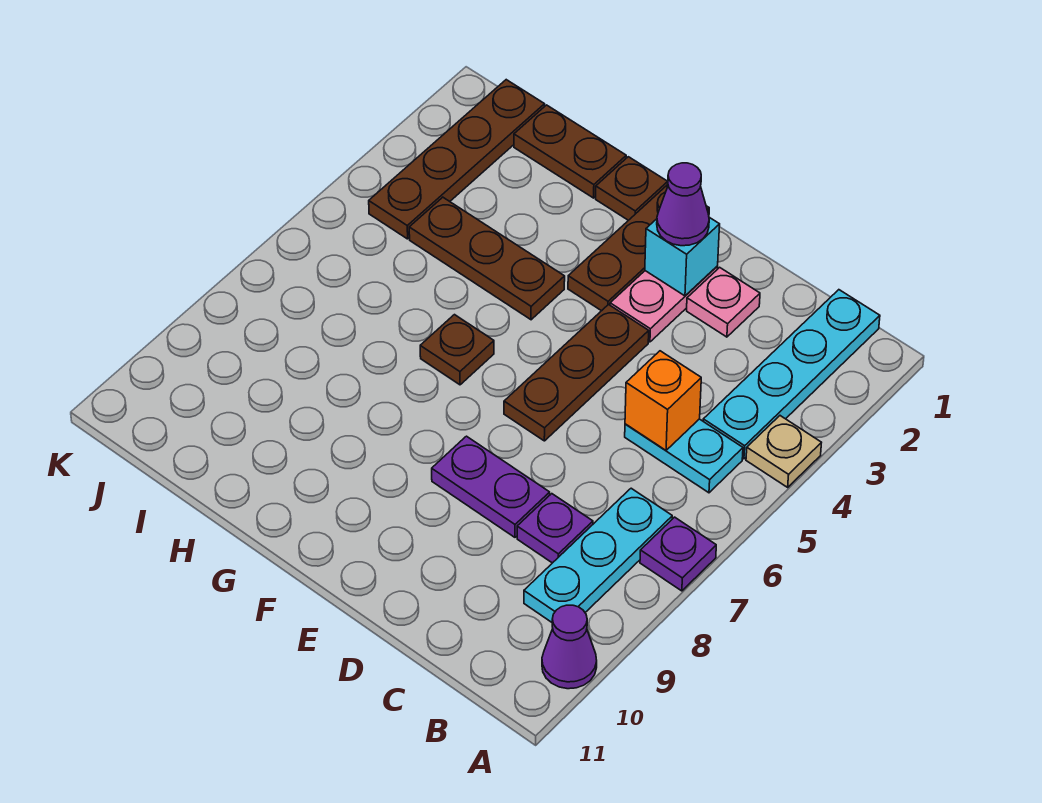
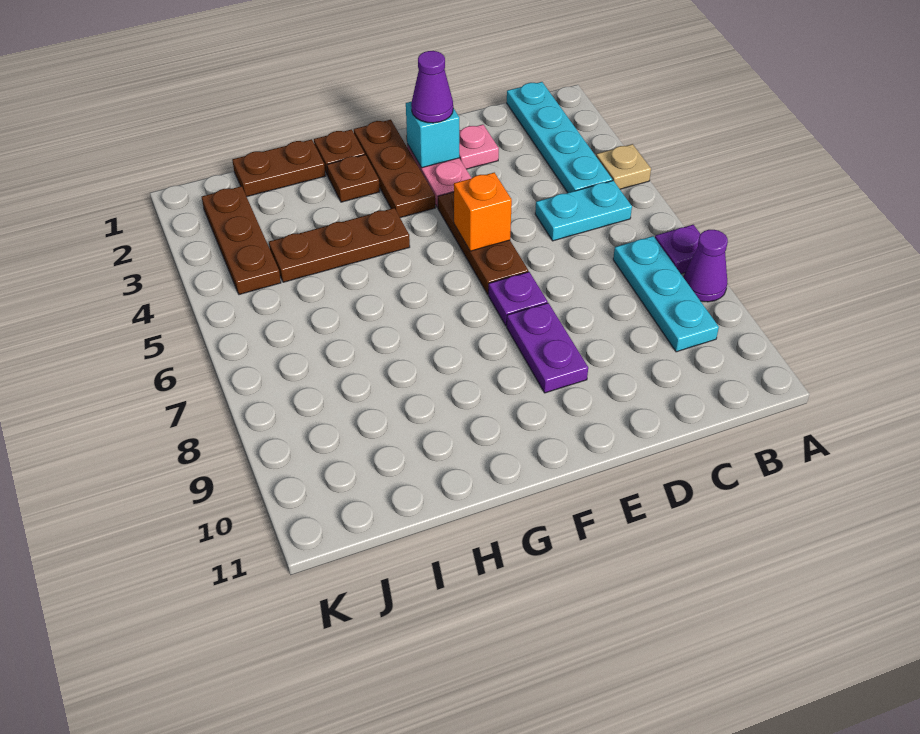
purple 1x1 cone [542,605,597,689] -> purple 1x1 cone moved to [683,230,728,302]
orange 1x1 brick [625,351,701,450] -> orange 1x1 brick moved to [454,173,512,251]
purple 1x1 plate [517,494,593,563] -> purple 1x1 plate moved to [488,272,548,326]
purple 1x2 plate [432,436,550,537] -> purple 1x2 plate turned to [507,303,588,393]
brown 1x1 plate [420,315,494,385] -> brown 1x1 plate moved to [327,155,380,202]
brown 1x4 plate [369,80,545,239] -> brown 1x3 plate [202,186,281,295]

